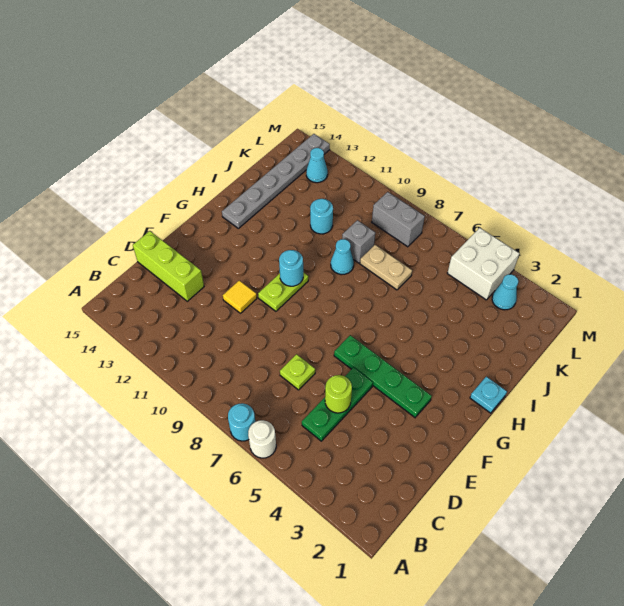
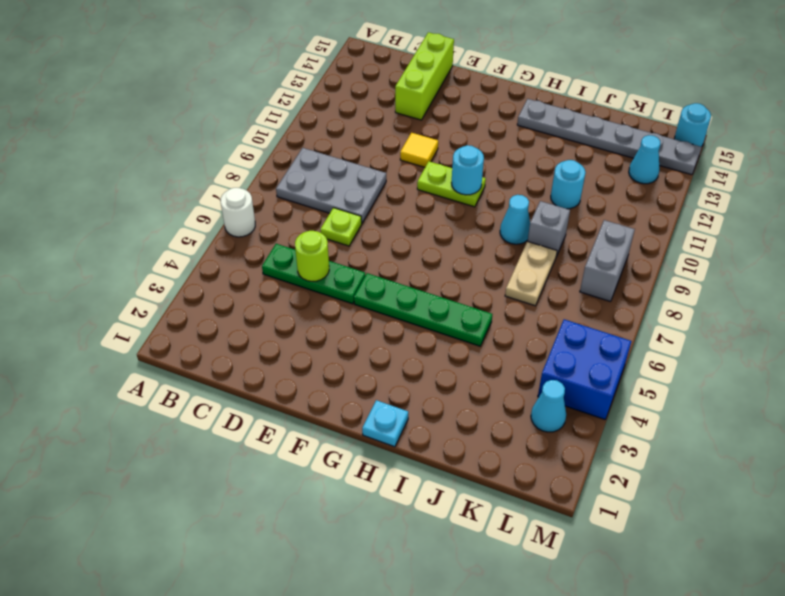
cyan 1x1 round brick [228,403,255,441] -> cyan 1x1 round brick moved to [674,103,711,147]
none -> grey 2x3 plate [276,148,386,223]
green 1x4 plate [334,335,432,417] -> green 1x4 plate turned to [354,273,492,346]
white 2x2 brick [447,228,520,300] -> blue 2x2 brick [538,319,631,419]

